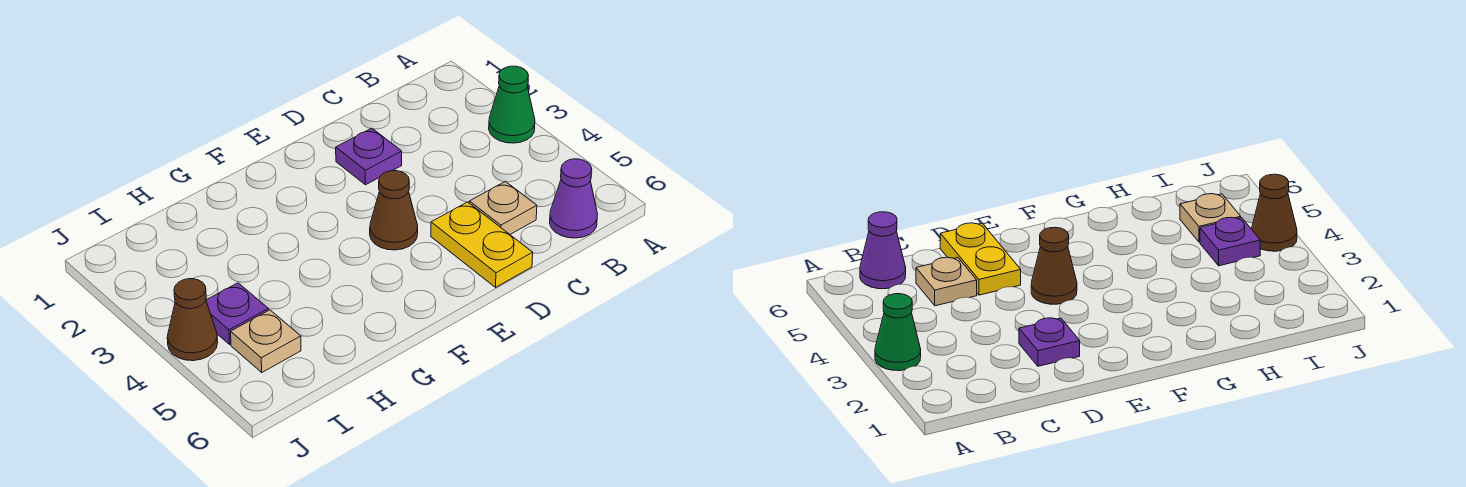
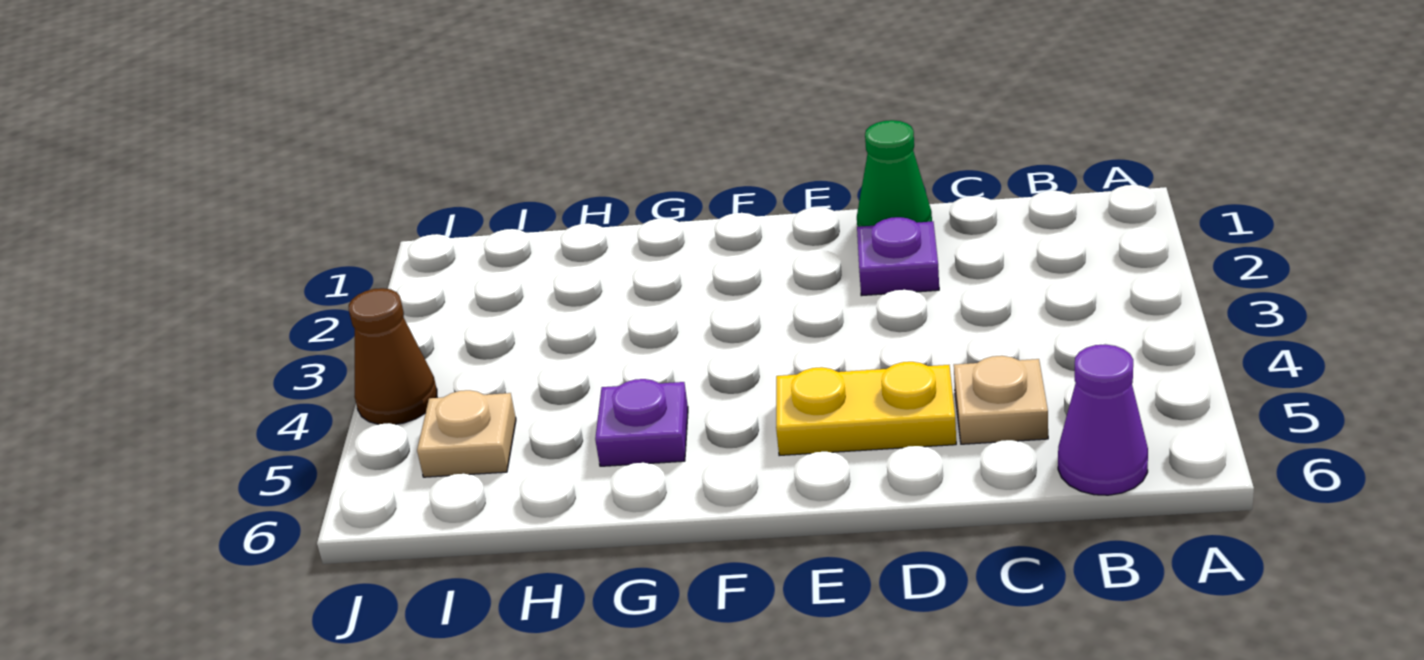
green 1x1 cone [489,66,535,143] -> green 1x1 cone moved to [857,120,932,227]
yellow 1x2 plate [431,202,533,287] -> yellow 1x2 plate turned to [776,362,956,456]
brown 1x1 cone [370,171,418,250] -> none
purple 1x1 plate [206,283,268,344] -> purple 1x1 plate moved to [595,379,688,466]

